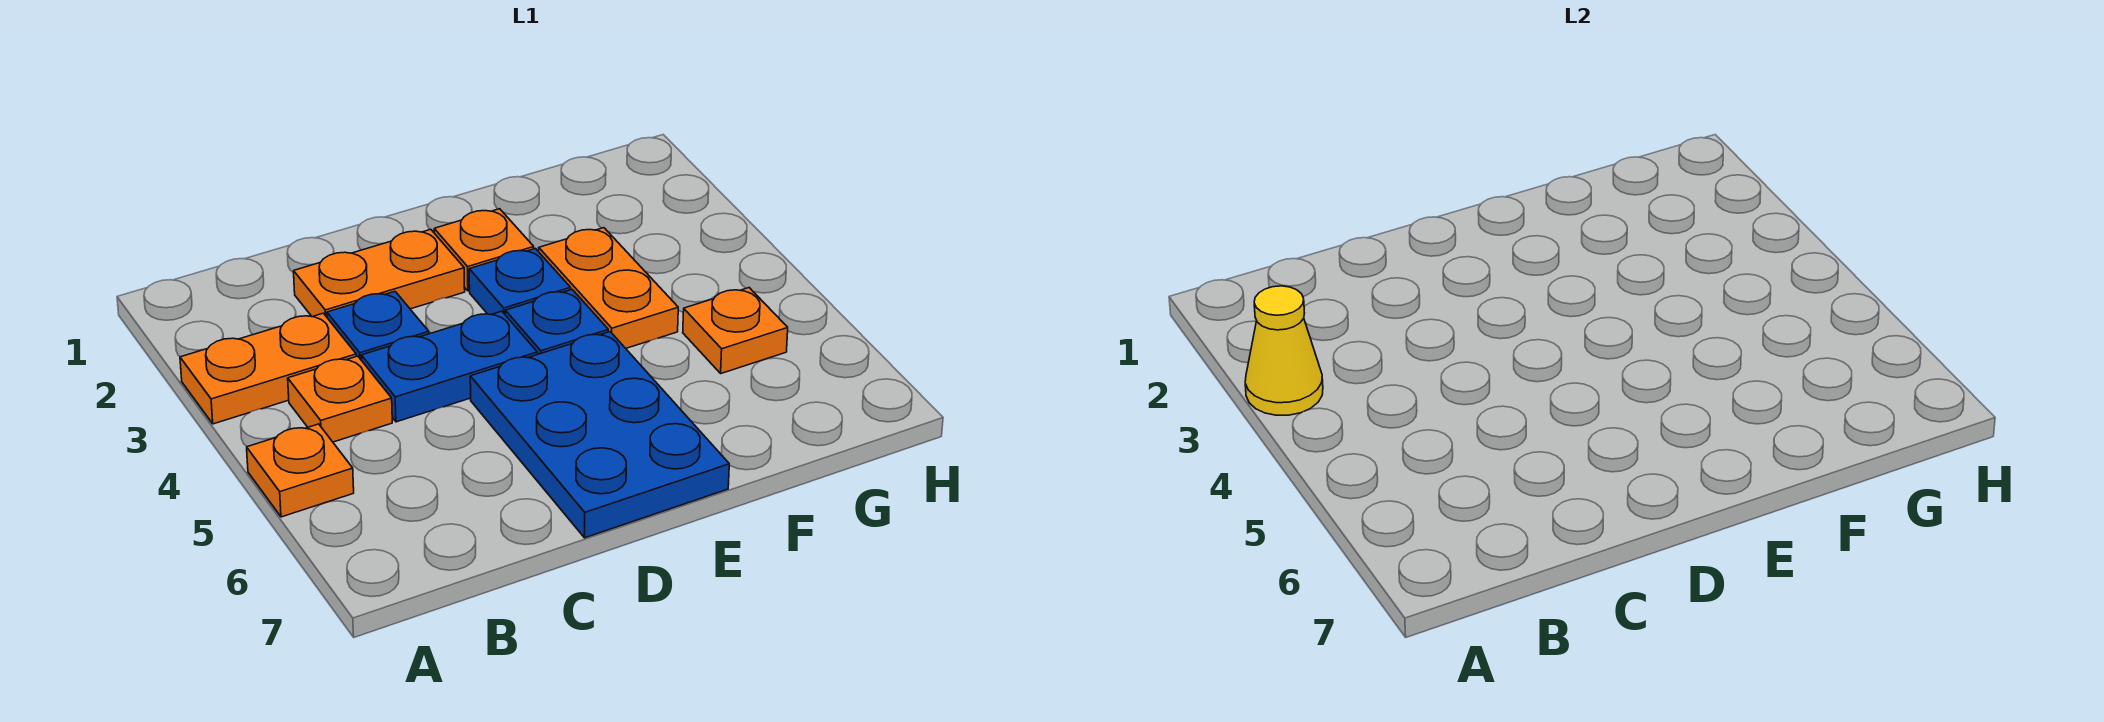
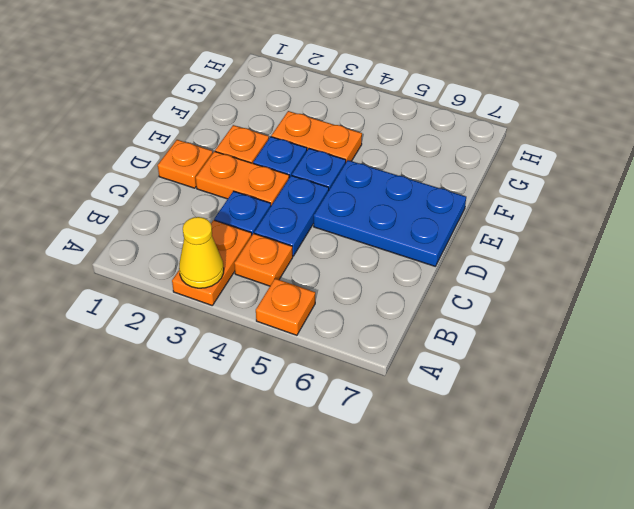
orange 1x2 plate [294,229,465,317] -> orange 1x2 plate turned to [196,151,289,205]
orange 1x1 plate [683,288,788,373] -> orange 1x1 plate moved to [158,140,213,188]

